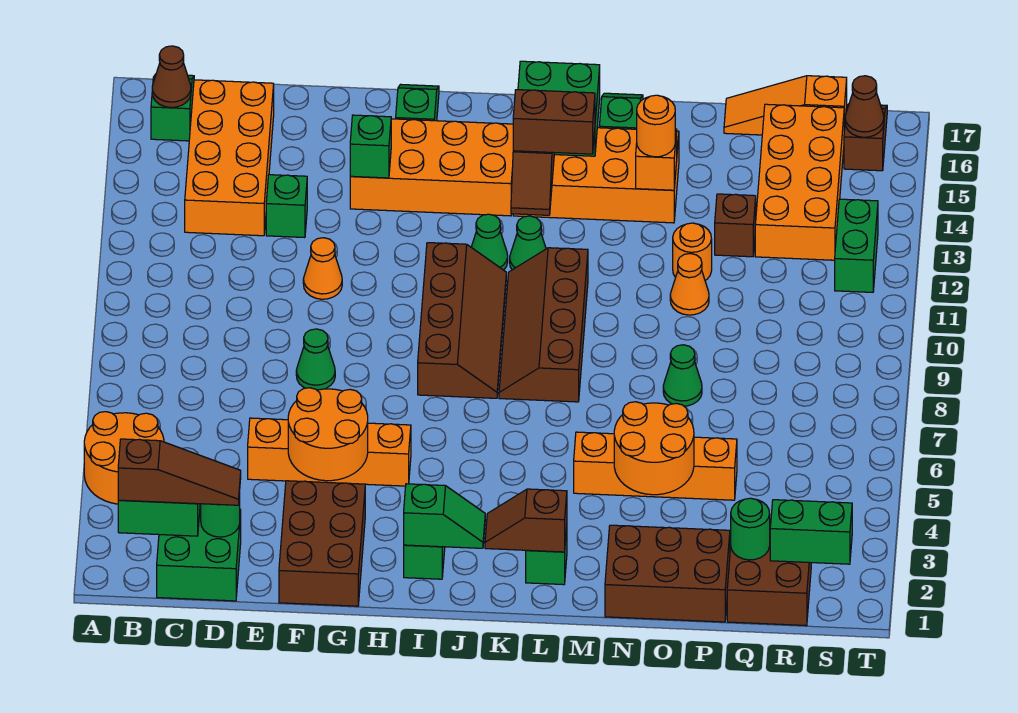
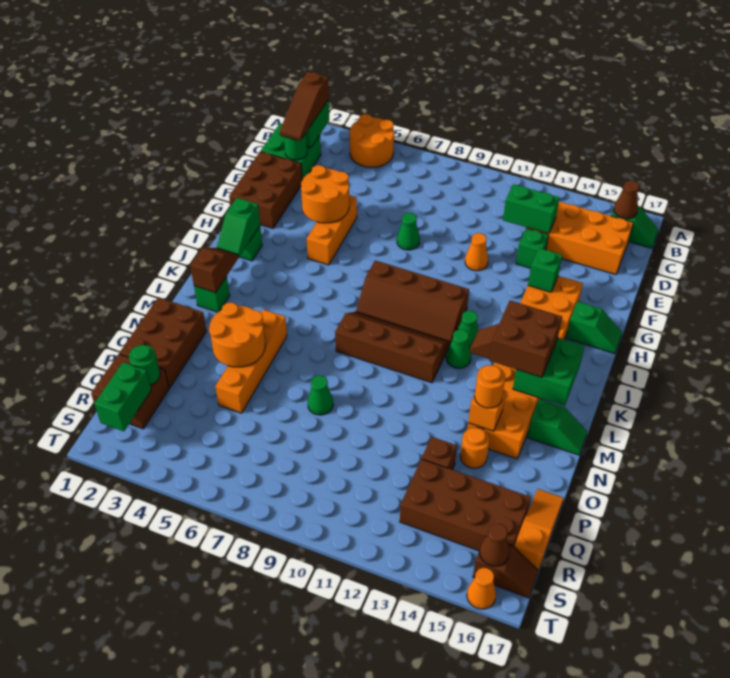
orange 1x4 brick [248,418,411,486] -> orange 1x3 brick [307,195,357,265]
brown 2x3 brick [279,481,365,606] -> brown 2x3 brick turned to [229,152,302,228]
brown 1x2 brick [513,90,595,154] -> brown 2x2 brick [489,301,562,377]
orange 1x1 cone [670,254,709,315] -> orange 1x1 cone moved to [467,568,496,609]
orange 1x1 round brick [673,223,712,280] -> orange 1x1 round brick moved to [460,427,490,468]
orange 2x4 brick [755,104,844,260] -> brown 2x4 brick [400,459,531,551]
green 1x2 brick [835,199,878,292] -> green 1x2 brick moved to [503,184,560,234]

